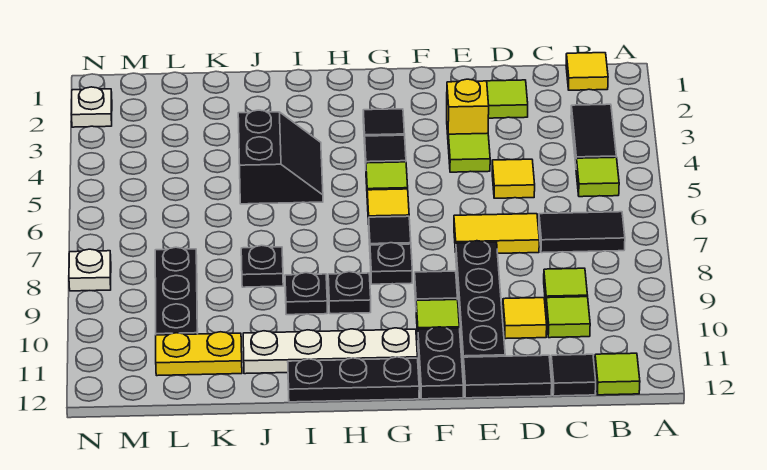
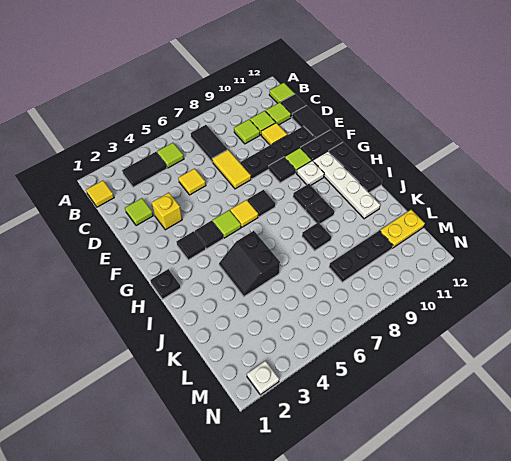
lime 1x1 tile [448,133,490,172] -> lime 1x1 tile moved to [266,102,291,125]
black 1x1 plate [370,243,412,284] -> black 1x1 plate moved to [150,269,180,299]
black 2x2 slope [238,110,323,204] -> black 2x2 slope turned to [219,231,280,297]
yellow 1x2 plate [156,332,242,376] -> yellow 1x2 plate turned to [380,210,425,248]
white 1x1 plate [69,249,111,291] -> white 1x1 plate moved to [297,161,324,185]

